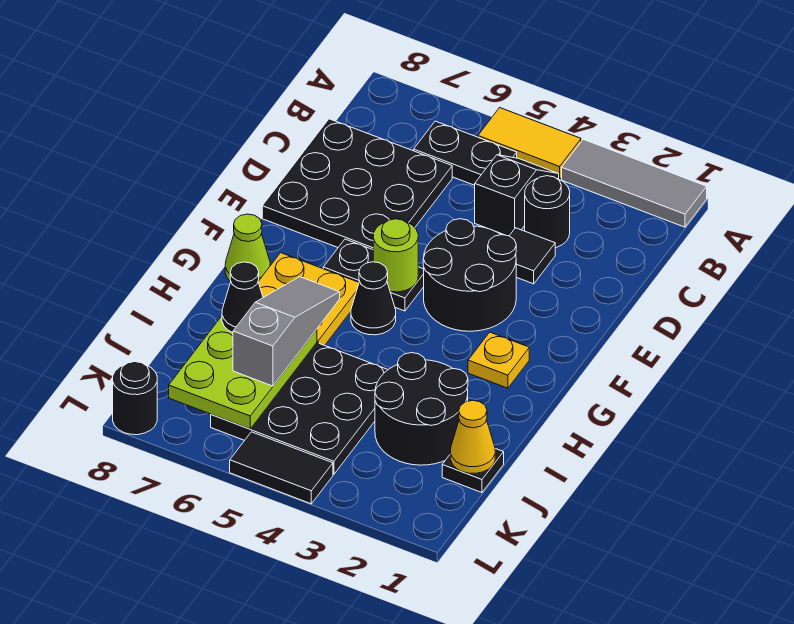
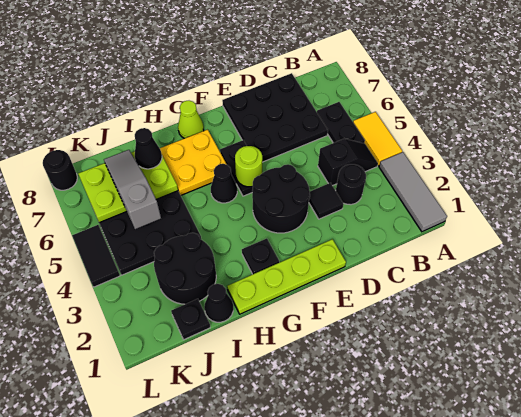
none -> lime 1x4 plate [227,239,346,314]
yellow 1x1 plate [468,332,529,388] -> black 1x1 plate [242,238,279,274]
grey 1x3 slope [233,277,340,386] -> grey 1x3 slope turned to [104,150,161,229]
none -> black 1x1 cone [204,284,233,322]
yellow 1x1 cone [450,400,495,473] -> none

